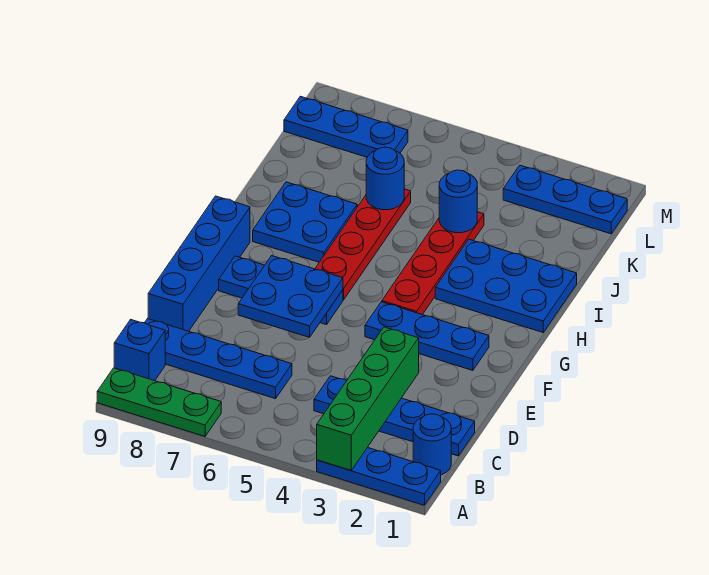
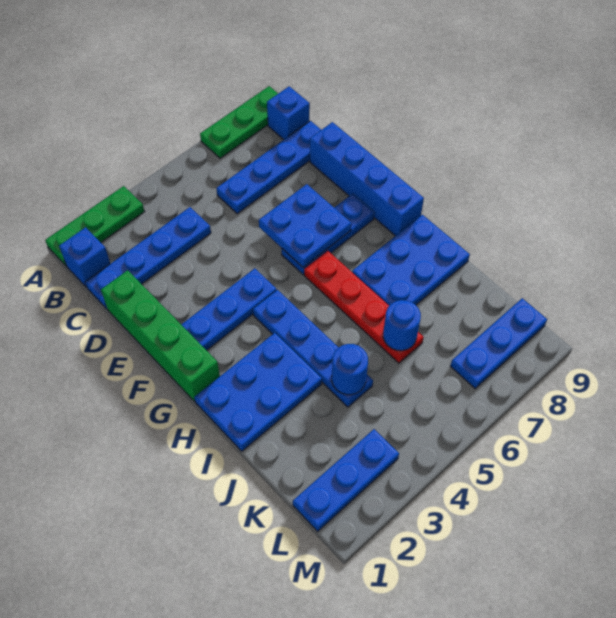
blue 1x3 plate [317,448,441,505] -> green 1x3 plate [45,186,145,267]
green 1x4 brick [317,327,419,470] -> green 1x4 brick moved to [101,270,220,401]
blue 1x1 round brick [413,414,451,475] -> blue 1x1 brick [59,227,111,288]
red 1x4 plate [382,212,484,315] -> blue 1x4 plate [253,290,373,407]
blue 2x2 plate [253,182,357,262] -> blue 2x3 plate [352,215,470,306]

